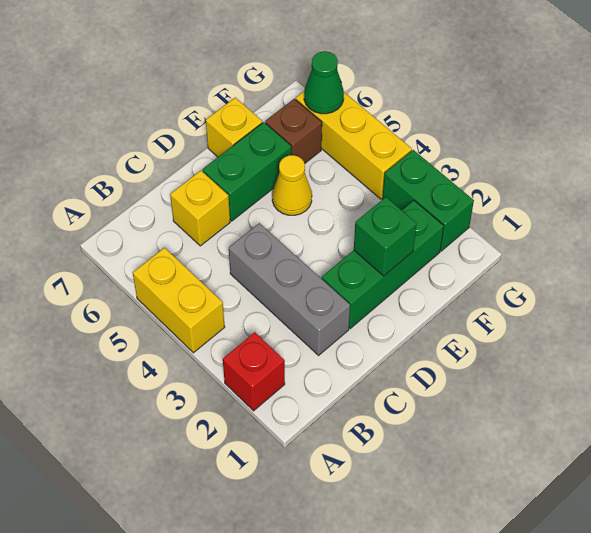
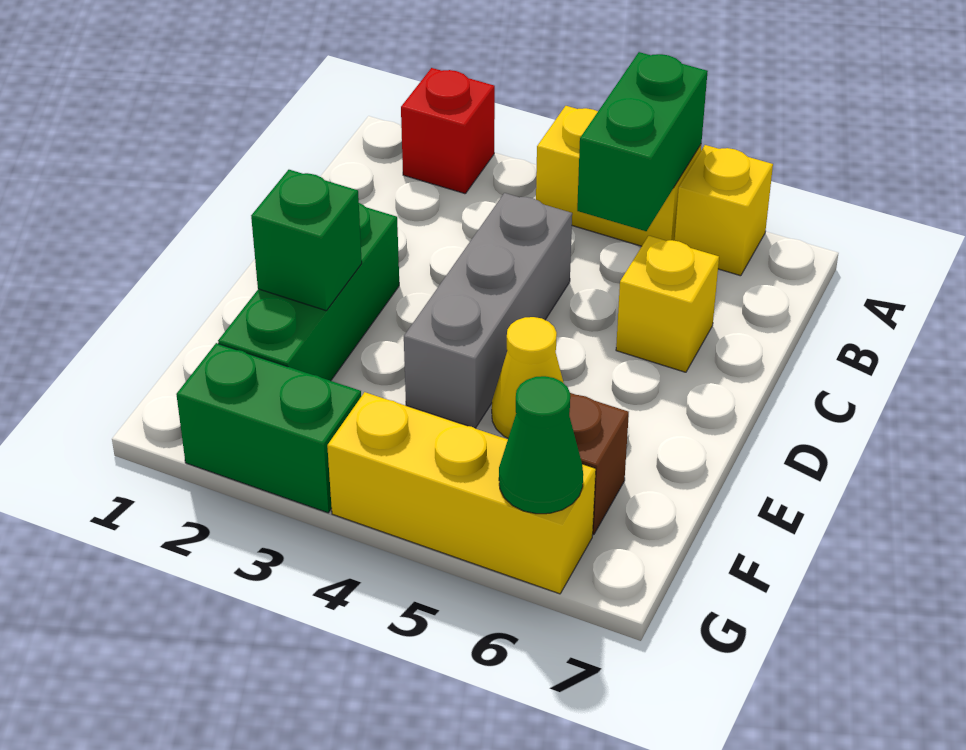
grey 1x3 brick [229,223,350,355] -> grey 1x3 brick turned to [404,193,572,428]
green 1x2 brick [202,122,291,221] -> green 1x2 brick moved to [577,52,708,231]
yellow 1x1 brick [206,98,262,157] -> yellow 1x1 brick moved to [675,145,773,276]

